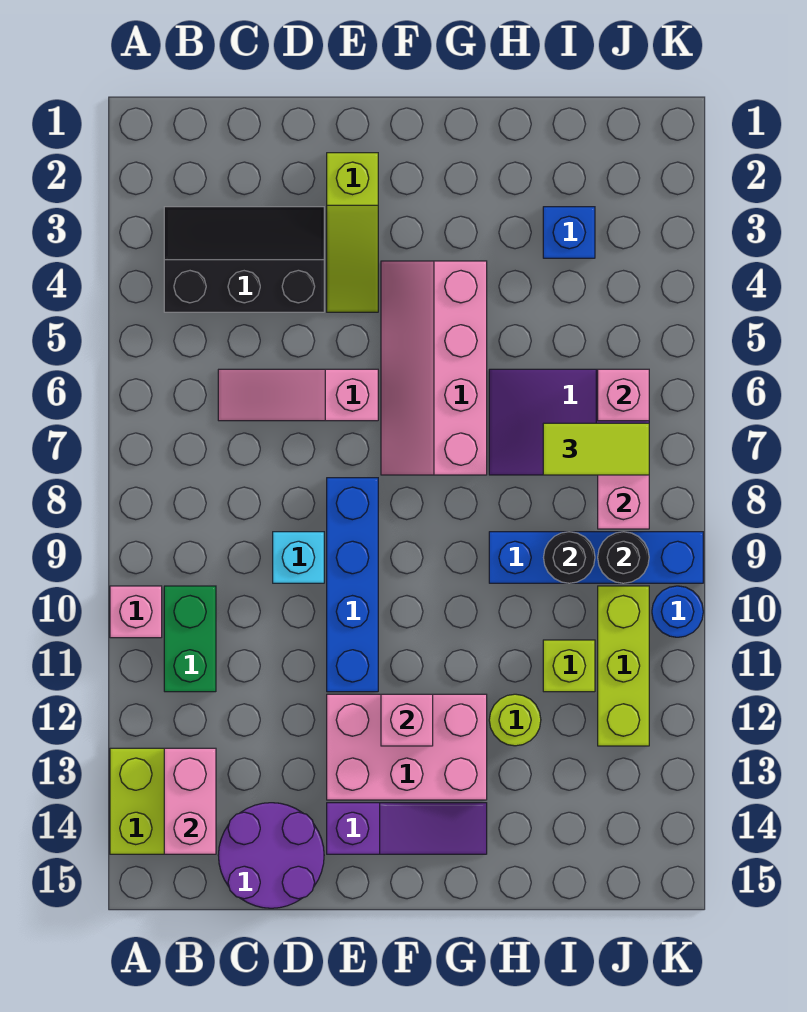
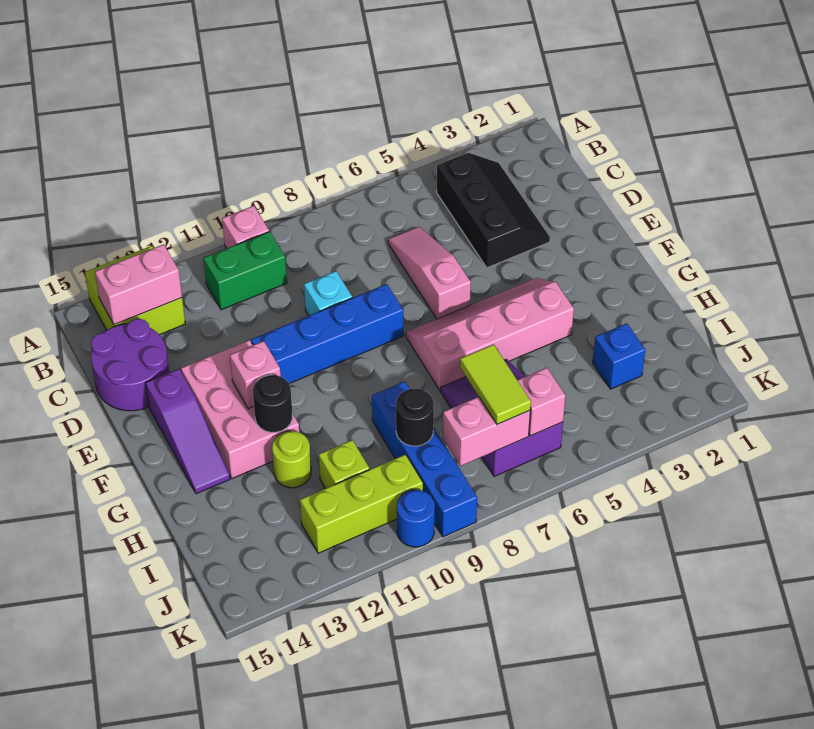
lime 1x3 slope [327,153,378,312] -> none
black 1x1 round brick [598,532,649,583] -> black 1x1 round brick moved to [253,375,292,432]

